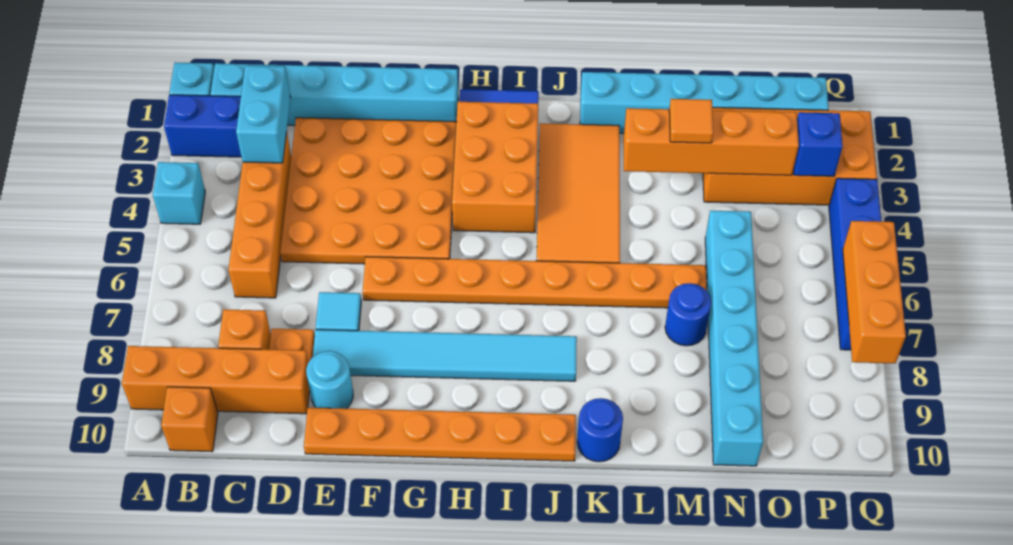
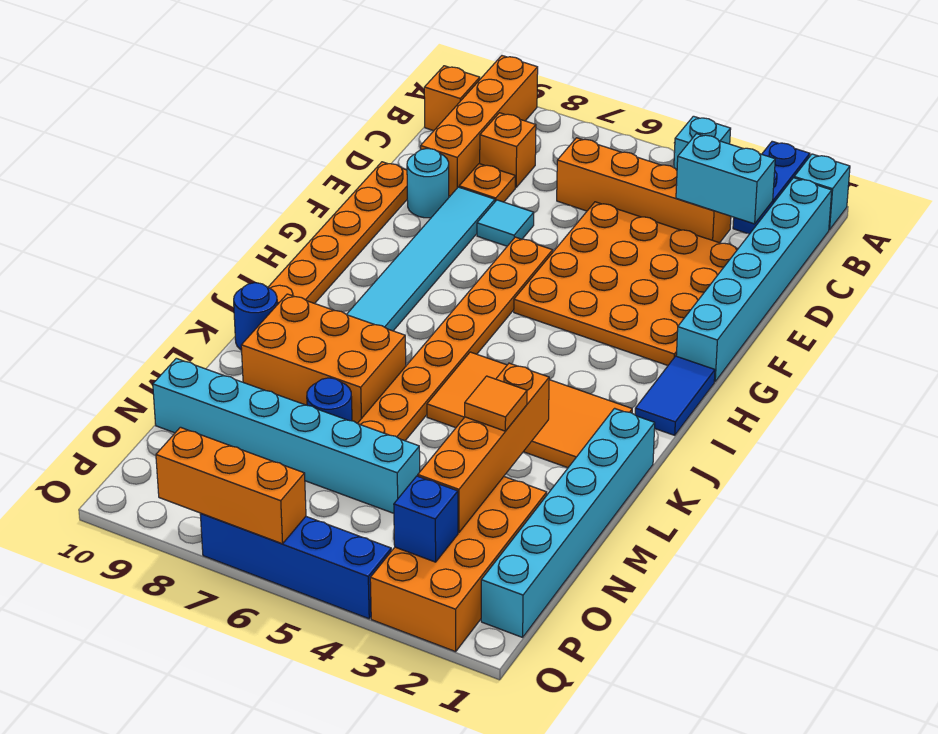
orange 2x3 brick [452,102,538,233] -> orange 2x3 brick moved to [241,294,406,423]

